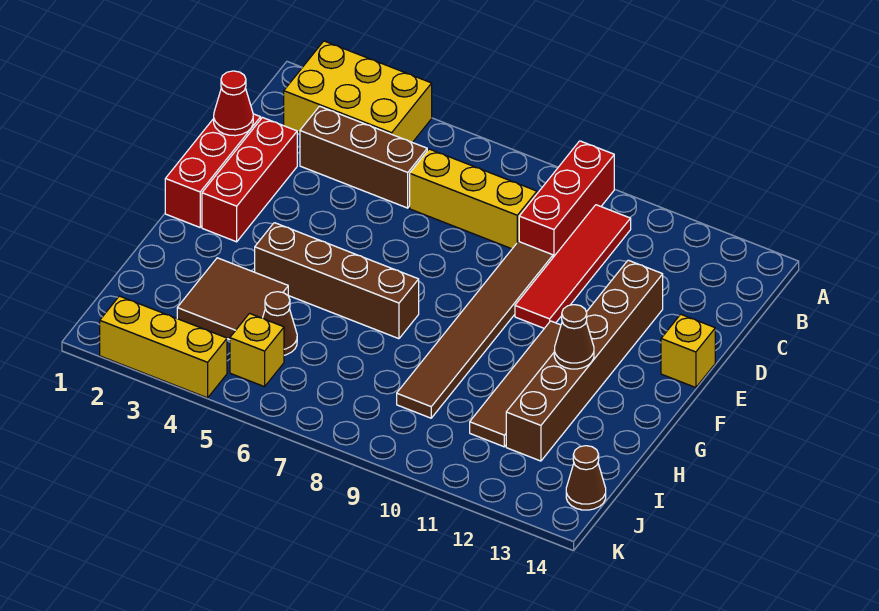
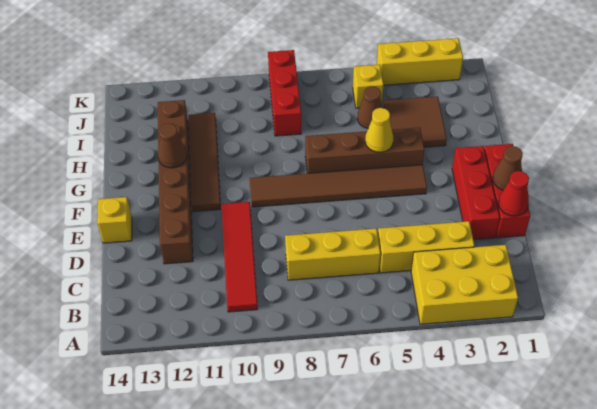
red 1x3 brick [519,141,614,257] -> red 1x3 brick moved to [268,50,302,136]
brown 1x3 brick [300,106,427,208] -> yellow 1x3 brick [378,221,475,273]
brown 1x6 tile [397,241,553,418] -> brown 1x6 tile turned to [250,165,427,207]
none -> yellow 1x1 cone [365,108,393,152]
brown 1x1 cone [566,446,606,510] -> brown 1x1 cone moved to [493,146,523,190]

